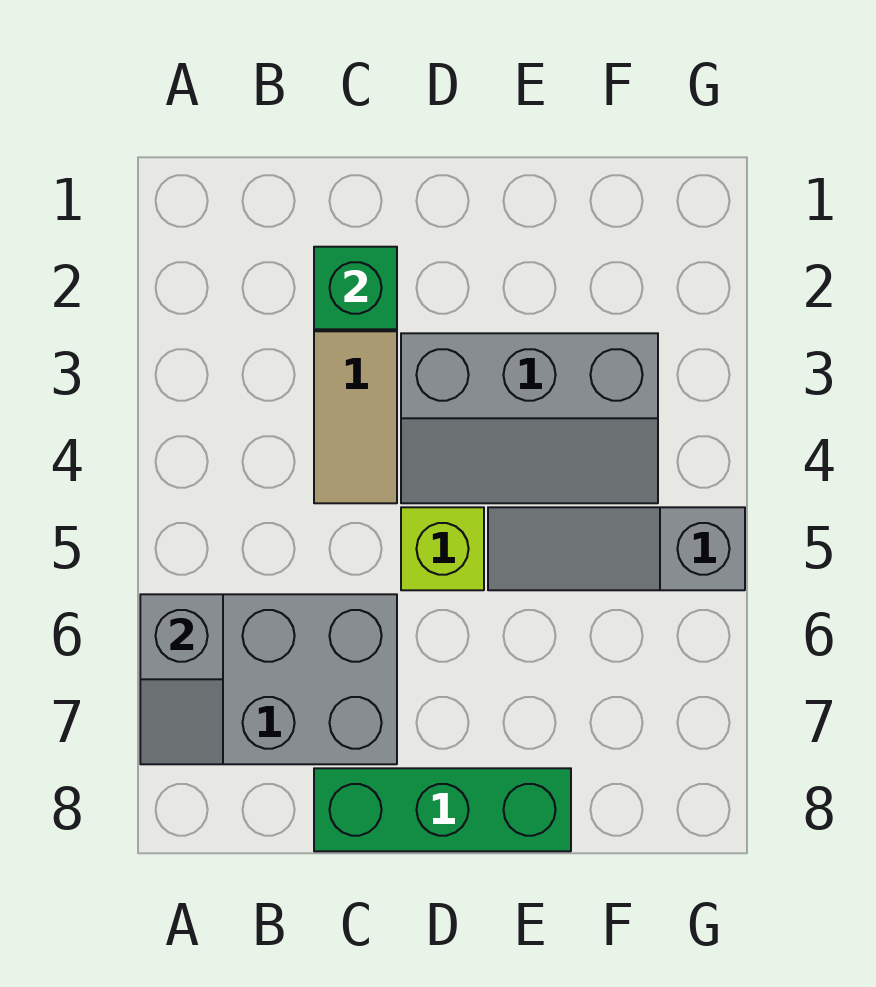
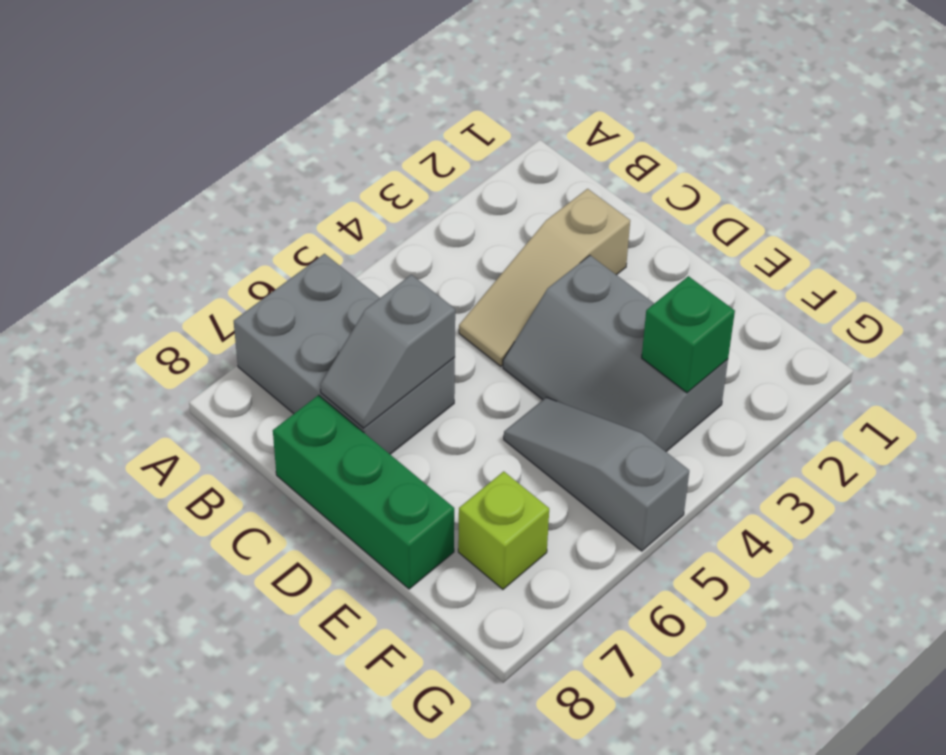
grey 1x2 slope [140,594,223,764] -> grey 1x2 slope moved to [320,275,455,428]
green 1x1 brick [314,247,397,329] -> green 1x1 brick moved to [642,276,735,393]
lime 1x1 brick [401,507,484,590] -> lime 1x1 brick moved to [458,471,549,589]

